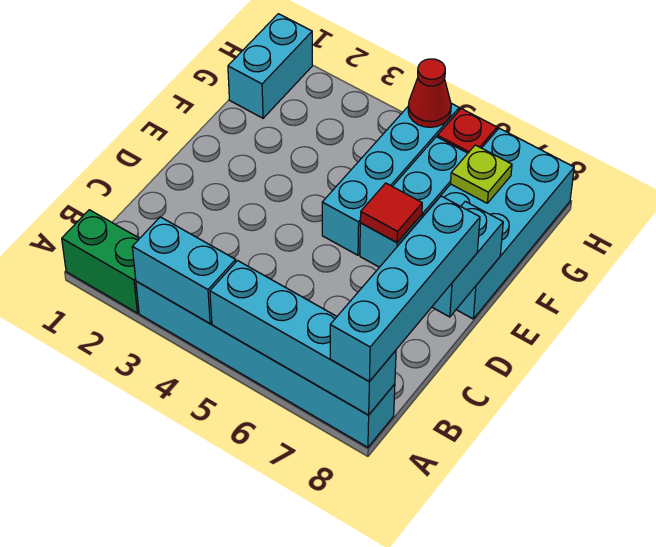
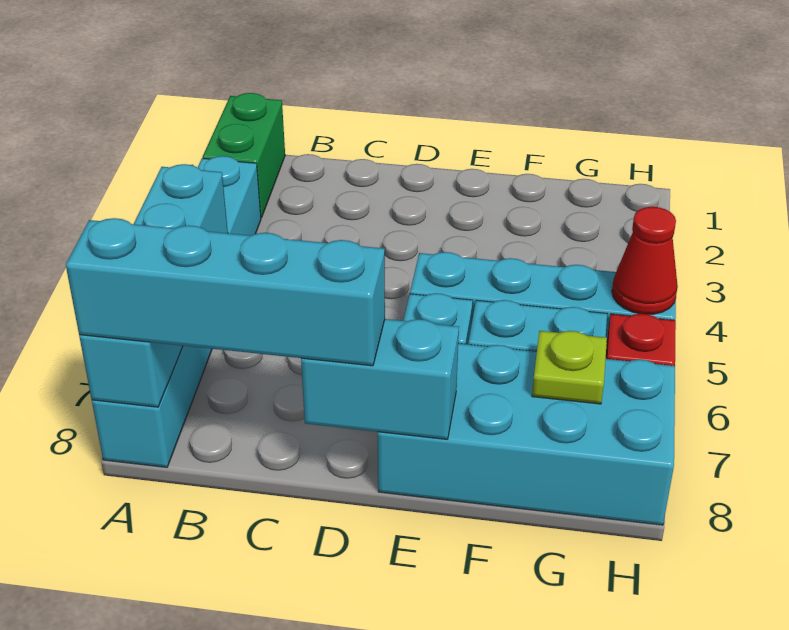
cyan 1x2 brick [132,217,236,323] -> none
red 1x1 tile [360,183,422,242] -> none
cyan 1x2 brick [228,14,312,118] -> none

